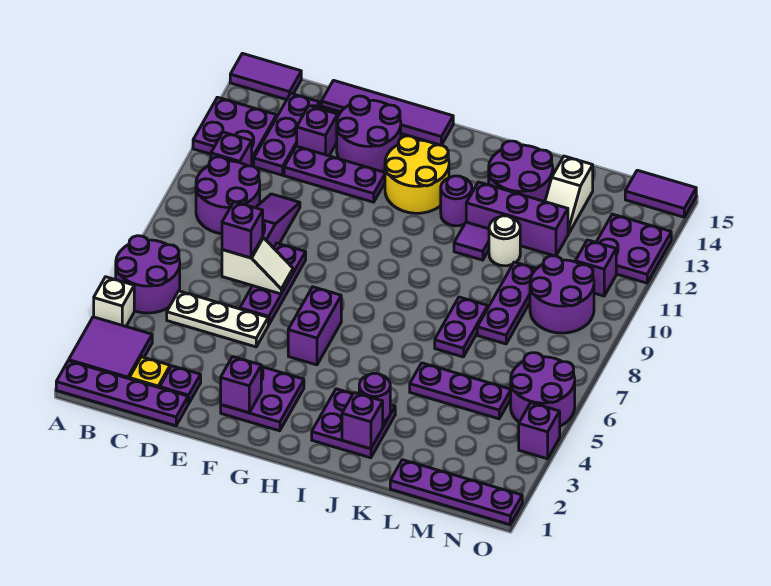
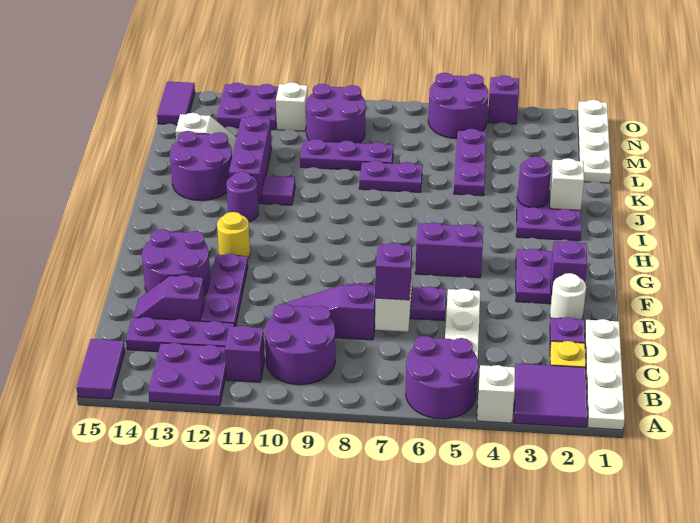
purple 1x4 plate [56,361,188,426] -> white 1x4 plate [585,319,625,430]
purple 1x4 tile [321,80,453,145] -> none
yellow 2x2 round brick [385,136,449,213] -> yellow 1x1 round brick [217,212,250,258]
purple 1x1 brick [342,393,383,449] -> white 1x1 brick [550,158,584,210]
white 1x1 round brick [489,216,520,266] -> white 1x1 round brick moved to [550,273,586,319]
purple 1x4 plate [390,460,522,525] -> white 1x4 plate [578,100,611,183]
purple 1x1 brick [575,240,616,296] -> white 1x1 brick [276,82,308,131]

